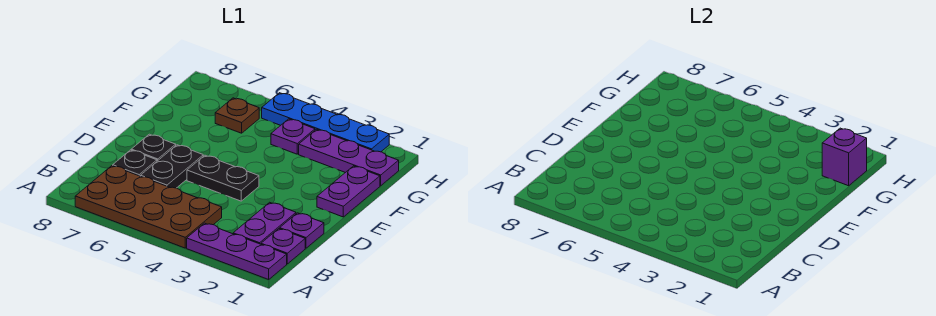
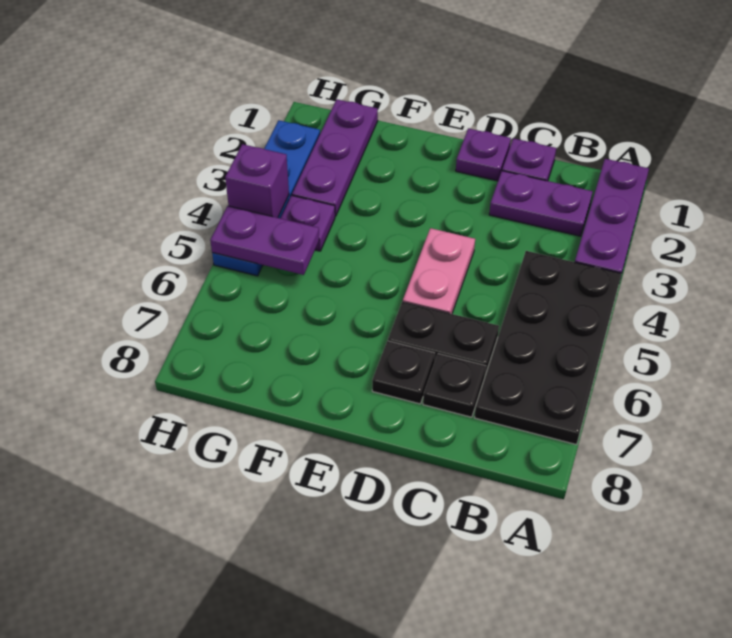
brown 2x4 plate [75,166,222,248] -> black 2x4 plate [474,251,621,445]
purple 1x1 plate [261,229,305,264] -> purple 1x1 plate moved to [456,128,511,181]
black 1x2 plate [187,155,259,201] -> pink 1x2 plate [403,228,475,314]
purple 1x2 plate [317,166,380,217] -> purple 1x2 plate moved to [210,206,319,275]
purple 1x1 brick [822,128,867,186] -> purple 1x1 brick moved to [225,144,289,218]
brown 1x1 plate [215,98,259,133] -> none

